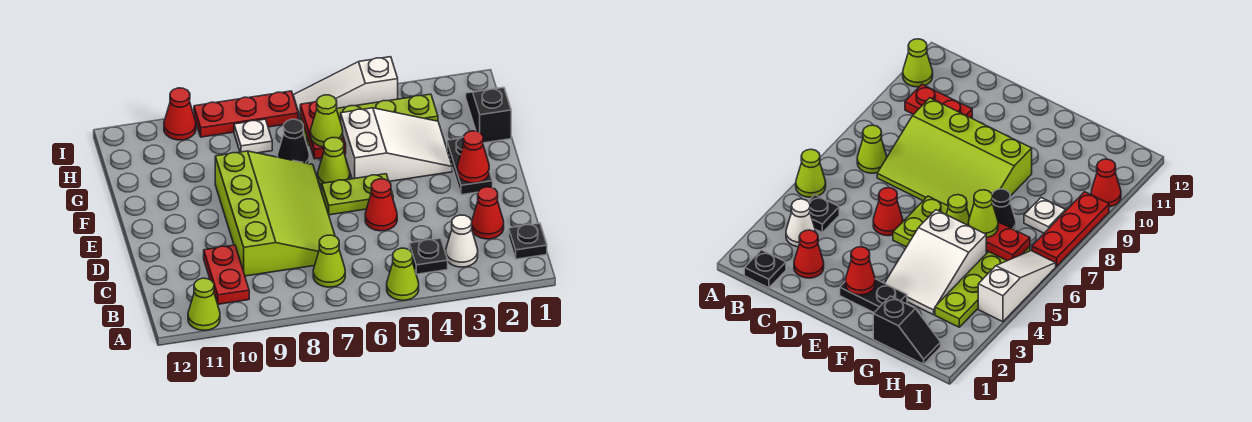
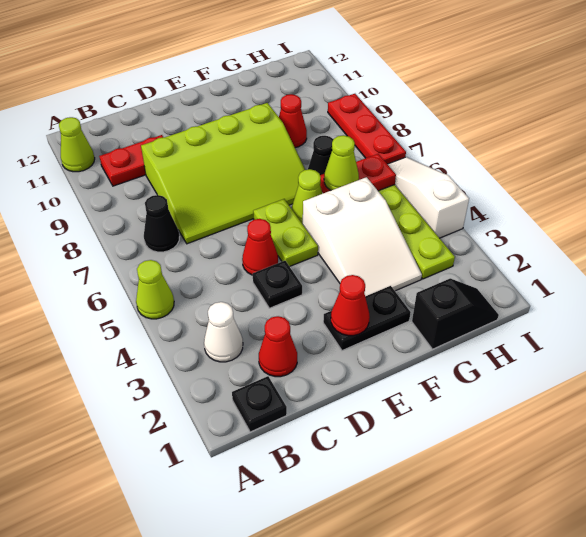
black 1x1 plate [409,238,448,274] -> black 1x1 plate moved to [253,261,302,308]
lime 1x1 cone [313,235,345,287] -> black 1x1 cone [144,195,179,252]
white 1x1 plate [234,119,272,153] -> none
red 1x1 cone [164,88,196,140] -> red 1x1 cone moved to [279,94,307,148]

